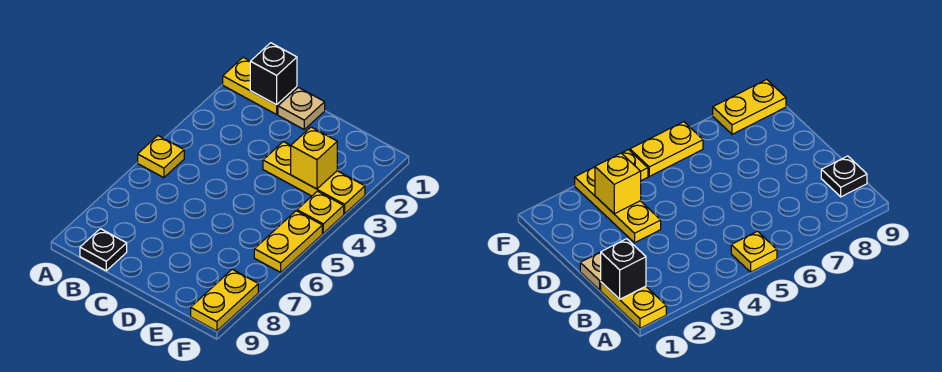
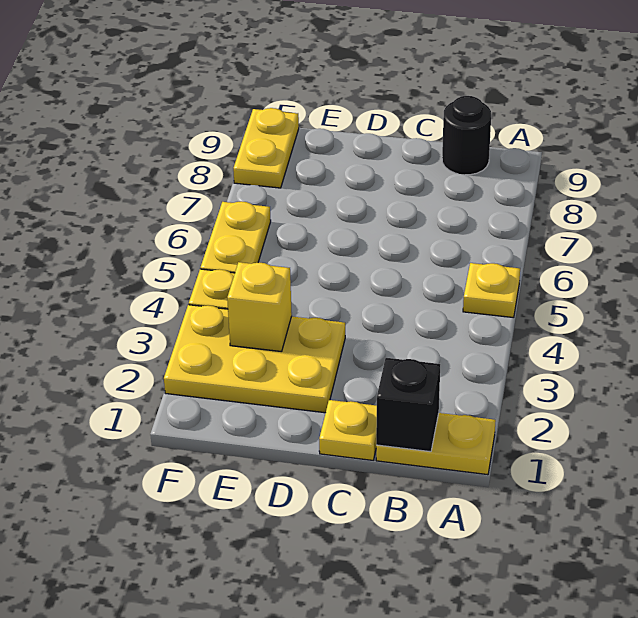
black 1x1 plate [80,229,127,271] -> black 1x1 round brick [442,96,491,175]
tan 1x1 plate [278,87,325,129] -> yellow 1x1 plate [319,400,377,460]
yellow 1x3 plate [263,142,365,214] -> yellow 2x3 plate [164,305,345,413]

